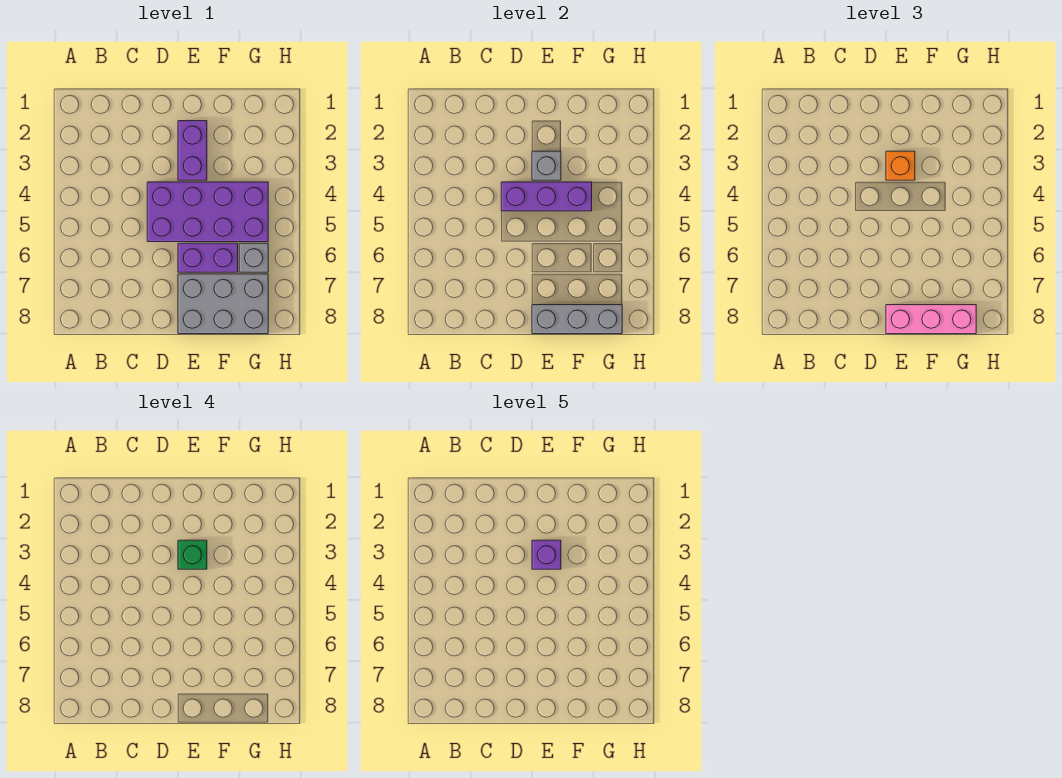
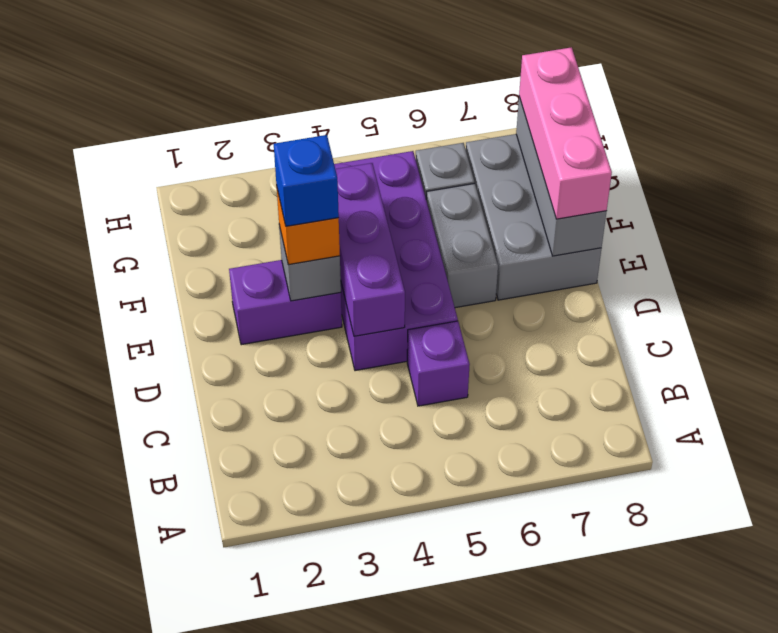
green 1x1 brick [178,540,207,569] -> blue 1x1 brick [274,135,339,226]
purple 1x1 brick [532,540,561,569] -> purple 1x1 brick moved to [407,321,470,406]
purple 1x2 brick [178,243,238,272] -> grey 1x2 brick [426,183,498,308]

